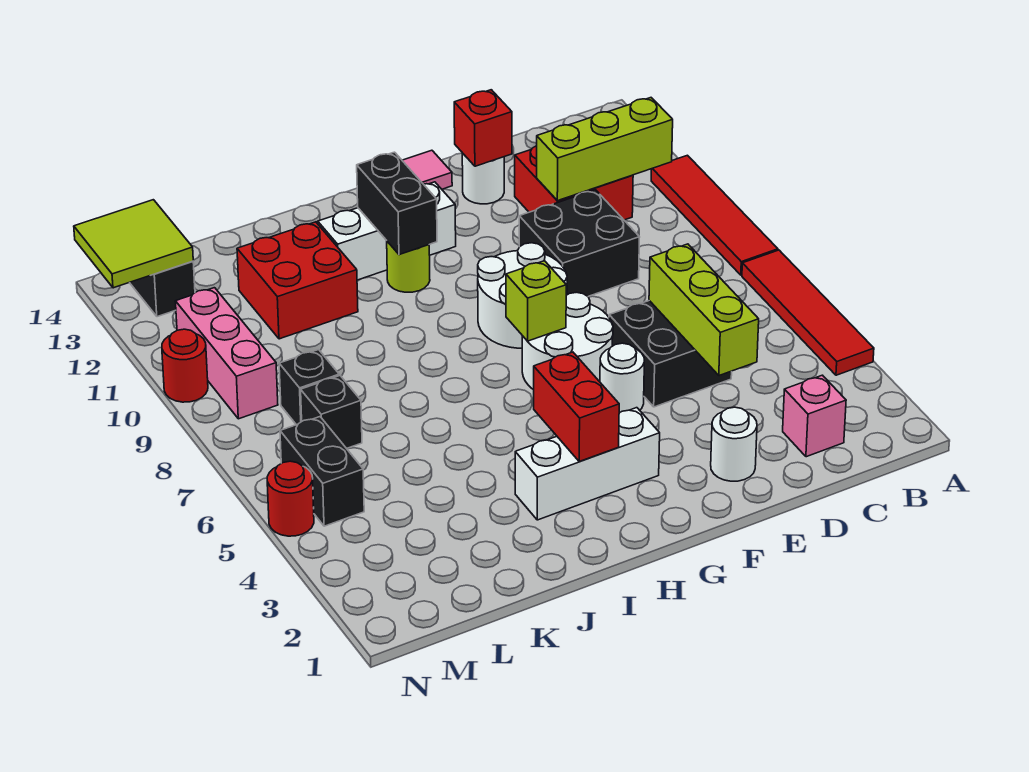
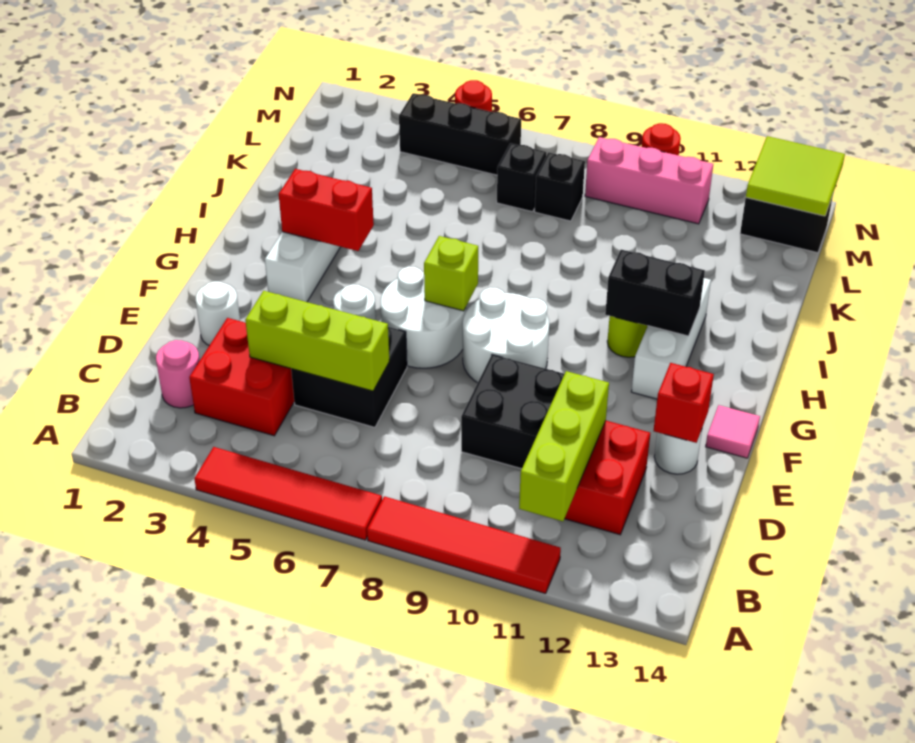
pink 1x1 brick [783,375,846,457] -> pink 1x1 round brick [156,340,200,408]
red 2x2 brick [237,222,358,339] -> red 2x2 brick moved to [189,318,294,436]
black 1x2 brick [280,417,364,526] -> black 1x3 brick [399,94,521,175]

